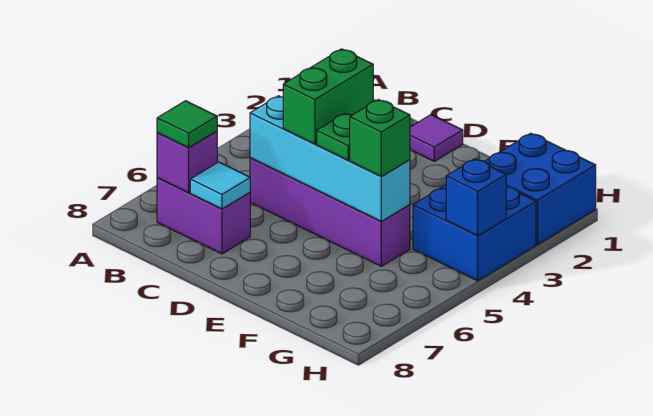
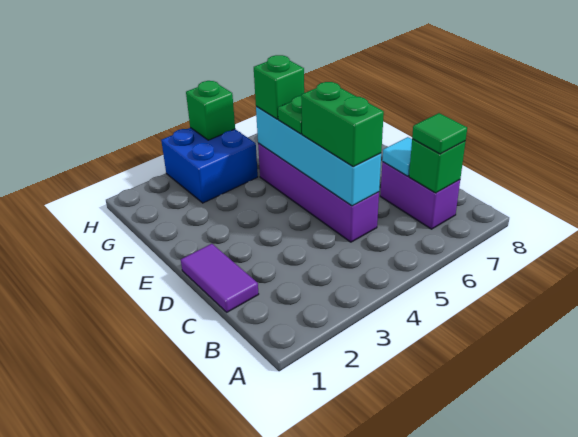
purple 1x1 brick [157,131,217,193] -> green 1x1 brick [409,139,466,193]
purple 1x1 tile [410,115,463,161] -> purple 1x2 tile [181,244,259,312]
green 1x2 brick [283,49,373,144] -> green 1x2 brick turned to [301,82,384,167]
blue 2x2 brick [485,133,596,245] -> none
blue 1x1 brick [446,159,506,236] -> green 1x1 brick [186,81,235,140]

